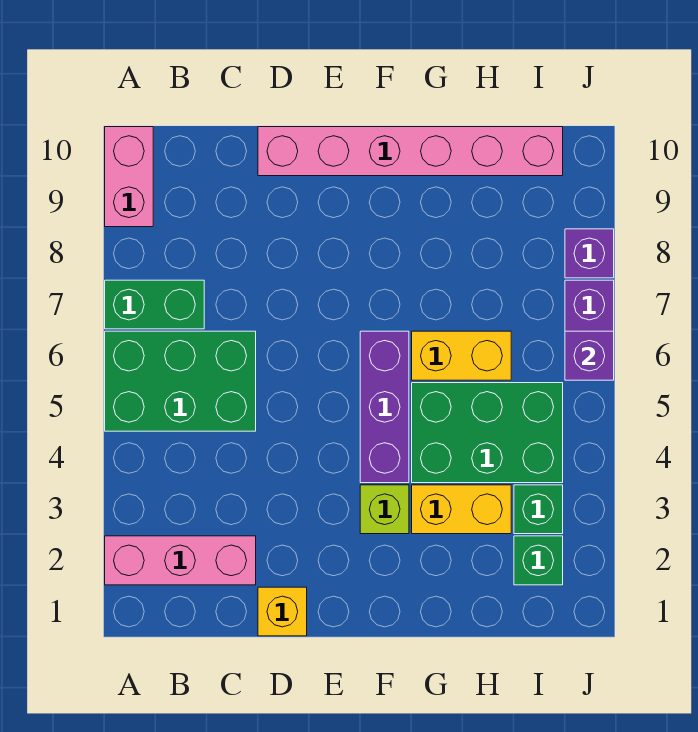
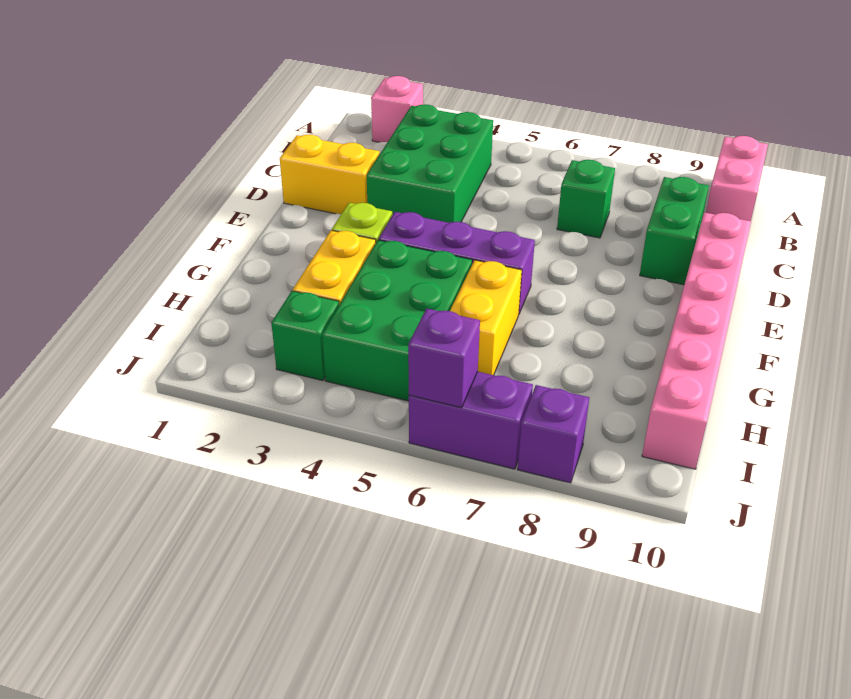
pink 1x3 brick [105,536,256,585] -> pink 1x1 brick [371,76,423,142]
green 2x3 brick [105,331,256,431] -> green 2x3 brick moved to [367,104,493,223]
green 1x2 brick [105,280,204,329] -> green 1x2 brick moved to [640,177,709,285]
pink 1x2 brick [105,127,153,227] -> pink 1x2 brick turned to [706,136,768,221]
yellow 1x1 brick [258,587,307,636] -> yellow 1x2 brick [280,135,380,214]
green 1x1 brick [514,536,563,585] -> green 1x1 brick moved to [557,160,615,238]

